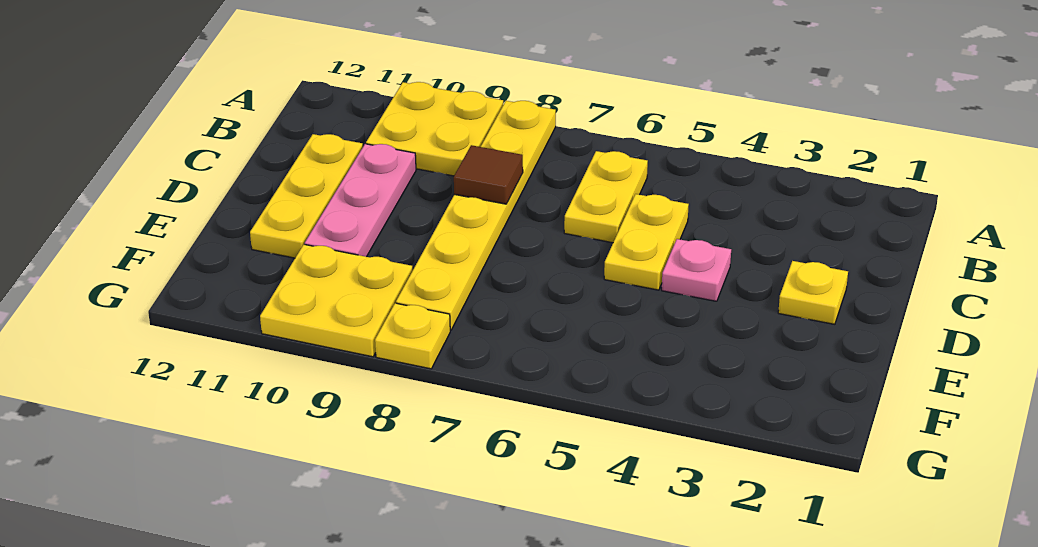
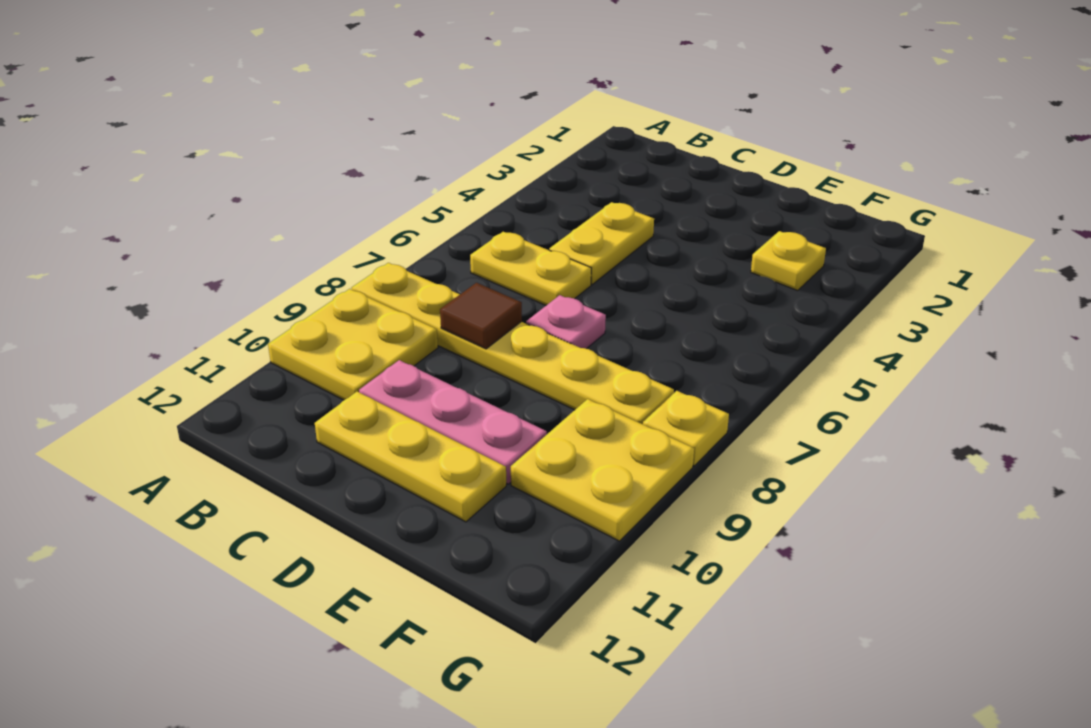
yellow 1x2 plate [604,194,689,290] -> yellow 1x2 plate turned to [549,202,654,284]
yellow 1x1 plate [778,261,848,324] -> yellow 1x1 plate moved to [751,231,826,290]
pink 1x1 plate [662,239,731,301] -> pink 1x1 plate moved to [526,295,606,349]

